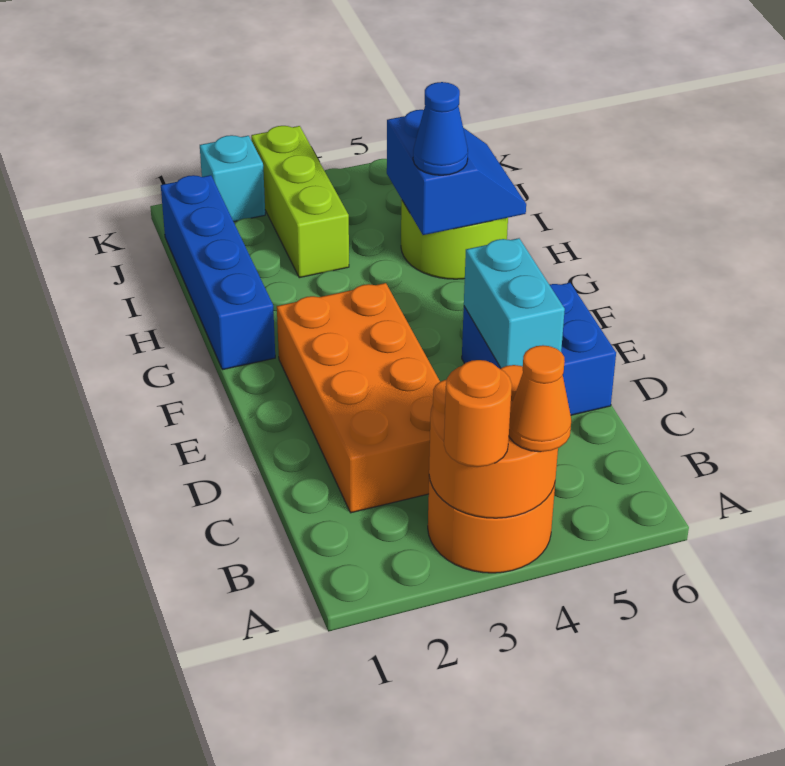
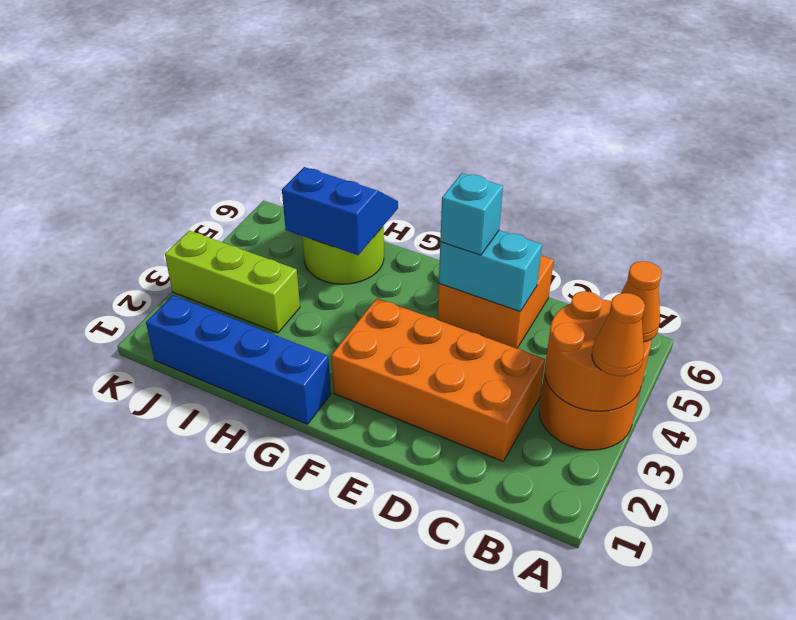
orange 1x1 round brick [444,360,512,467] -> orange 1x1 cone [592,293,645,376]
blue 2x2 brick [462,283,616,415] -> orange 2x2 brick [438,256,554,348]
blue 1x1 cone [413,82,468,175] -> none
cyan 1x1 brick [200,135,265,222] -> cyan 1x1 brick moved to [440,173,503,255]

